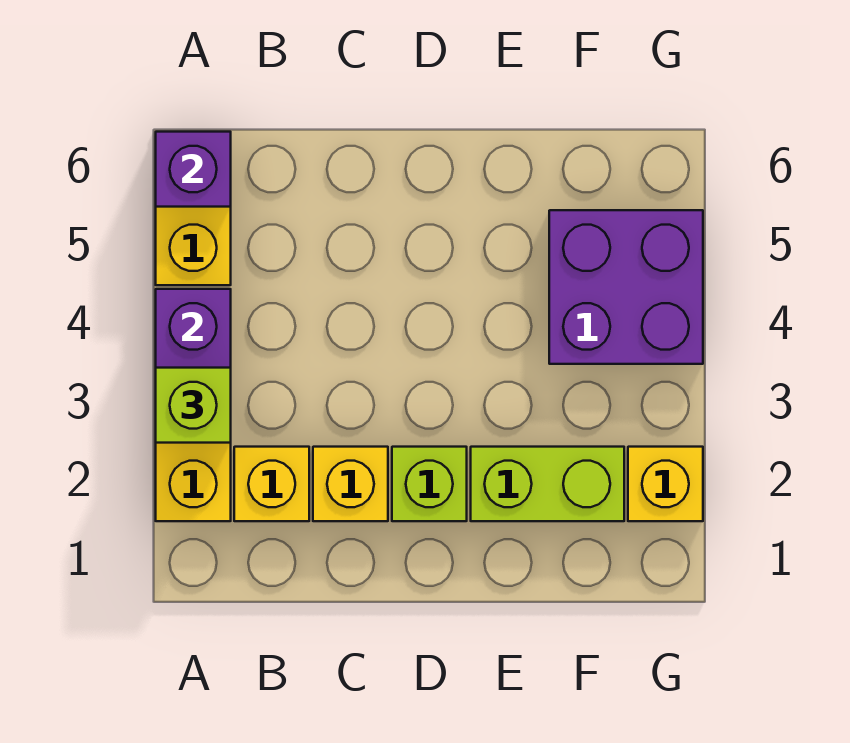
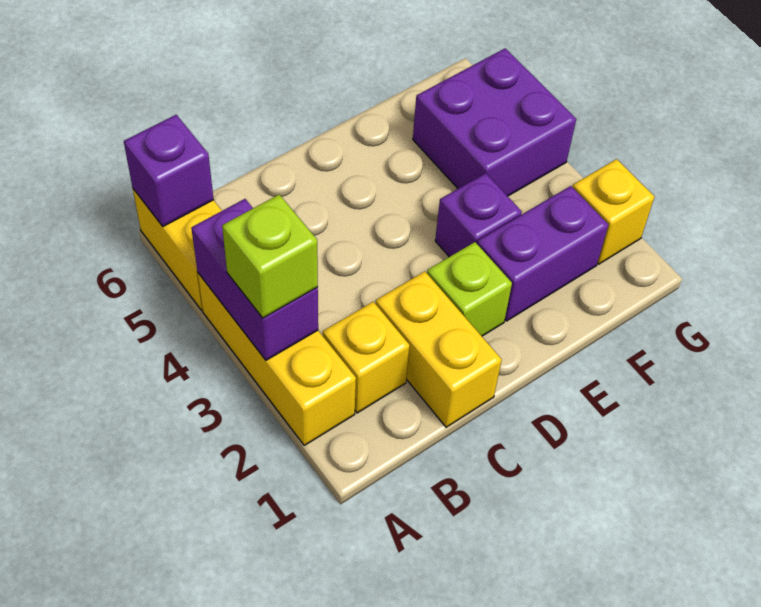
yellow 1x1 brick [313,447,388,521] -> yellow 1x2 brick [376,271,502,427]
lime 1x2 brick [471,447,624,521] -> purple 1x2 brick [477,186,608,321]
none -> purple 1x1 brick [435,173,522,257]

